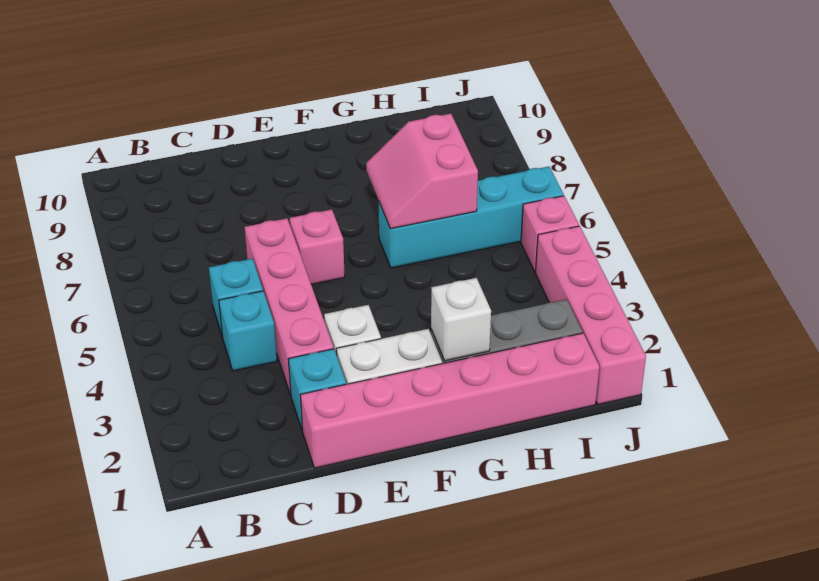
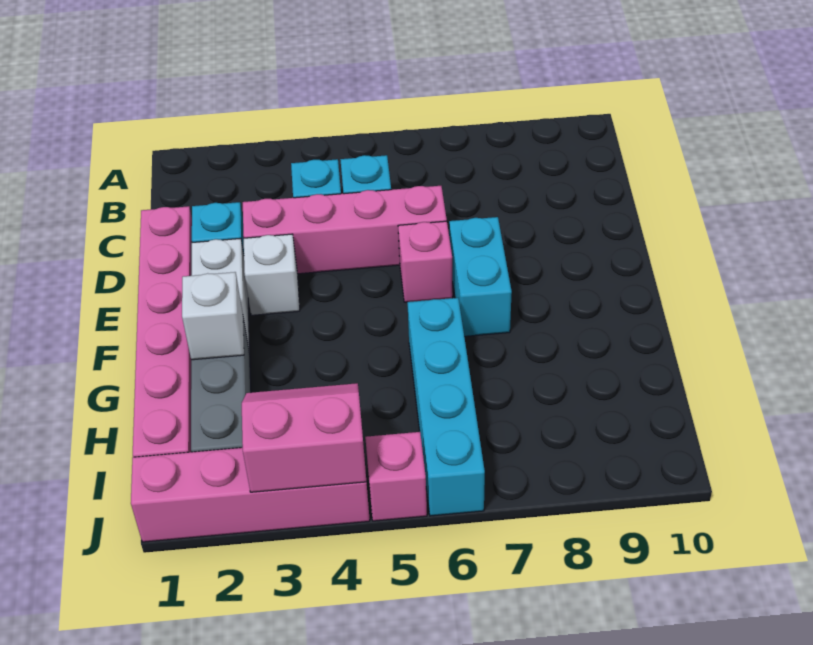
none -> cyan 1x2 brick [449,217,512,336]
pink 2x2 slope [366,114,478,229] -> pink 2x2 slope moved to [242,383,366,492]

